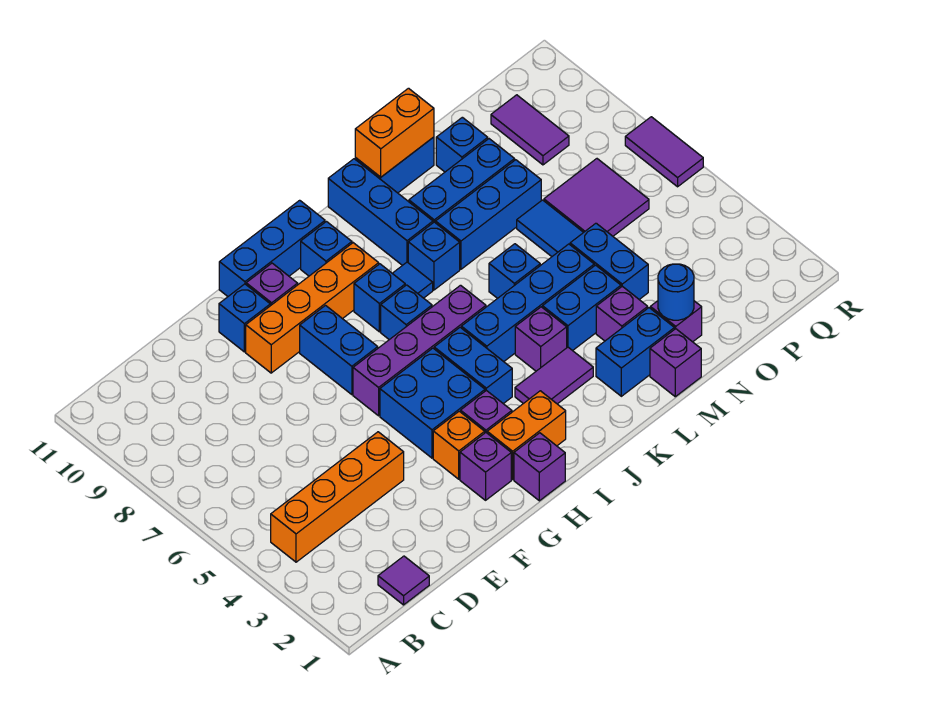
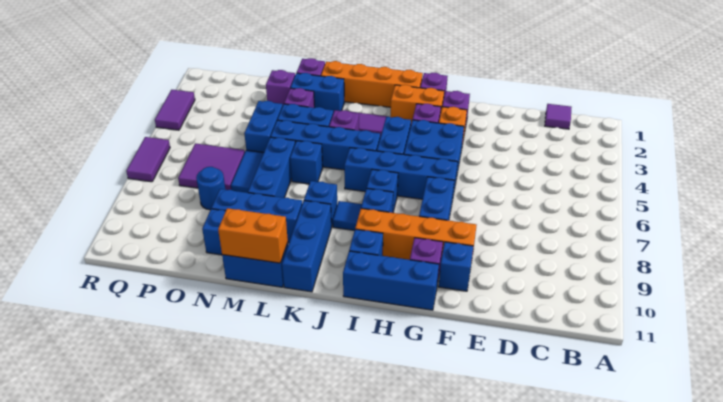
orange 1x4 brick [271,432,404,562] -> orange 1x4 brick moved to [321,61,423,107]
purple 1x4 brick [353,285,486,416] -> blue 1x4 brick [344,148,457,201]
blue 1x3 brick [436,160,541,269] -> blue 1x3 brick turned to [248,137,295,198]
blue 1x1 round brick [658,264,694,320] -> blue 1x1 round brick moved to [196,167,225,210]
purple 1x2 tile [491,95,569,165] -> purple 1x2 tile moved to [155,90,195,130]

